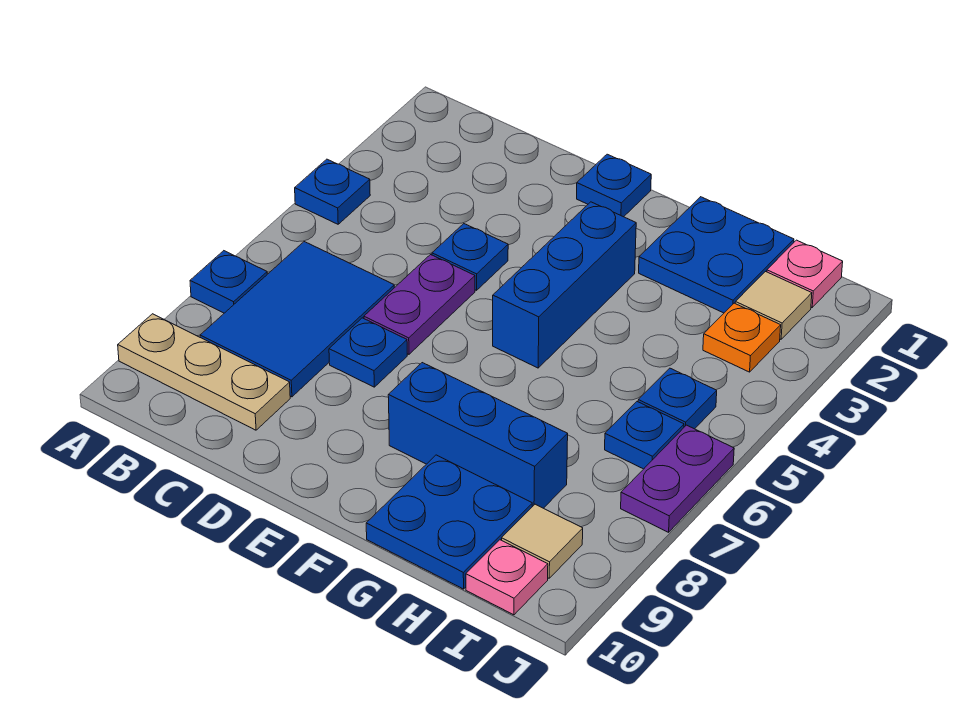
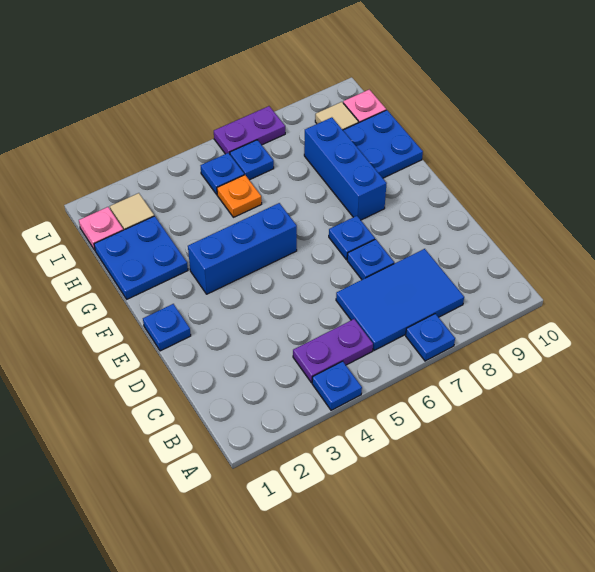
tan 1x3 plate [118,314,290,430] -> none
blue 1x1 plate [432,224,508,290] -> blue 1x1 plate moved to [329,216,375,260]
purple 1x2 plate [364,255,475,354] -> purple 1x2 plate moved to [293,319,373,383]
orange 1x1 plate [703,303,781,372] -> orange 1x1 plate moved to [217,175,262,217]

